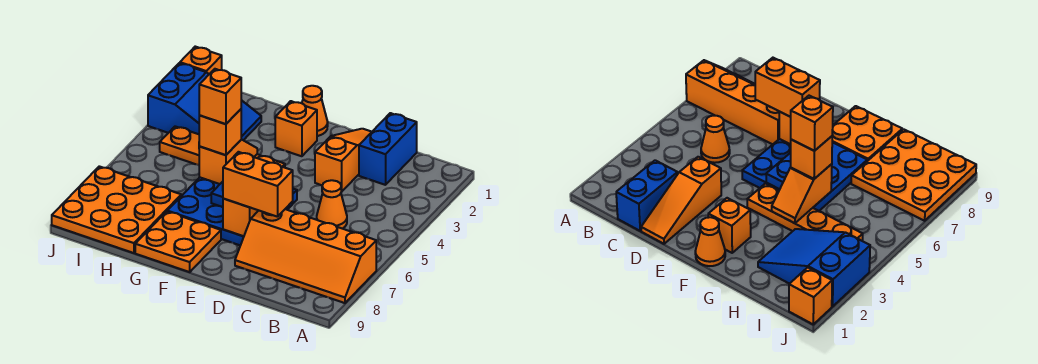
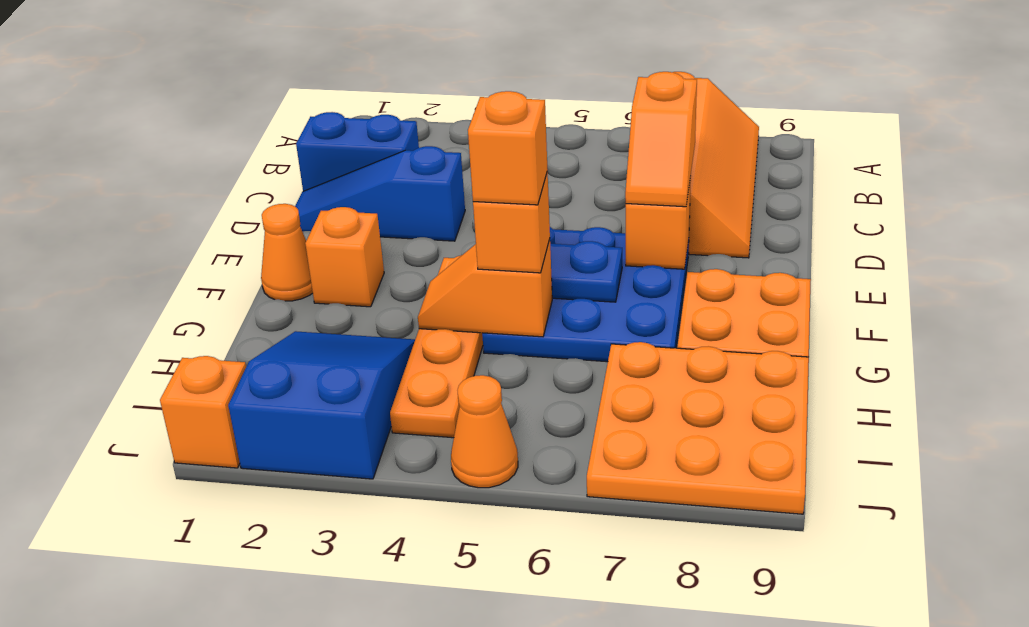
orange 1x1 cone [317,180,347,229] -> orange 1x1 cone moved to [451,375,518,488]
orange 1x3 slope [315,129,371,192] -> blue 1x3 slope [295,146,465,241]
orange 1x2 brick [223,152,293,217] -> orange 1x2 slope [625,72,697,207]

